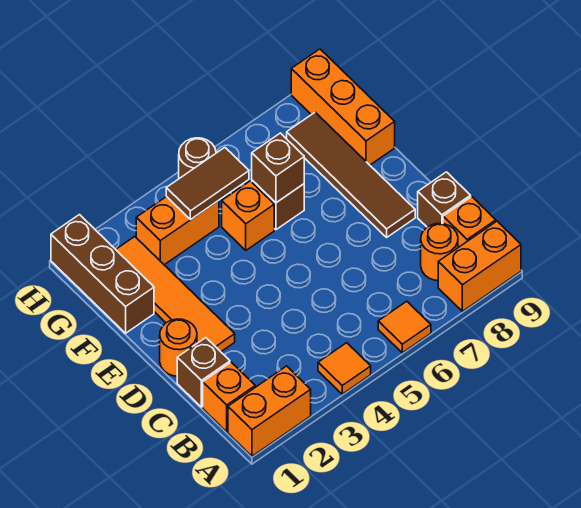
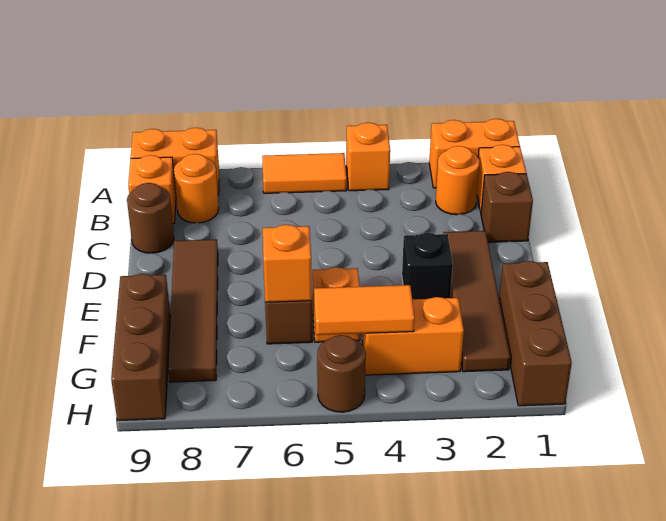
orange 1x1 tile [318,343,371,394] -> orange 1x1 brick [346,122,390,191]
orange 1x1 tile [378,301,431,353] -> orange 1x2 tile [262,153,347,193]
brown 1x1 brick [418,172,471,227] -> brown 1x1 round brick [127,183,174,253]
orange 1x1 round brick [160,319,197,376] -> orange 1x1 round brick moved to [436,146,480,215]
orange 1x4 tile [116,237,235,352] -> brown 1x4 tile [443,231,510,372]
none -> black 1x1 brick [402,233,453,299]
brown 1x1 brick [252,133,304,203] -> orange 1x1 brick [263,225,312,302]
orange 1x3 brick [291,49,395,165] -> brown 1x3 brick [111,274,170,421]
brown 1x2 tile [166,148,249,219] -> orange 1x2 tile [314,285,415,335]

